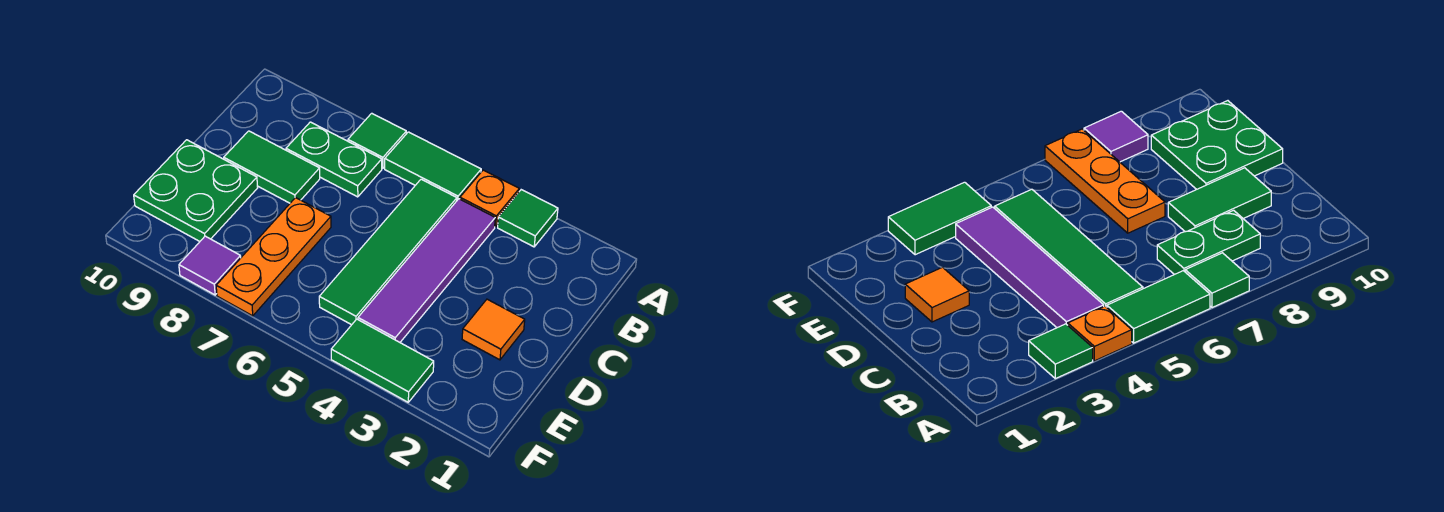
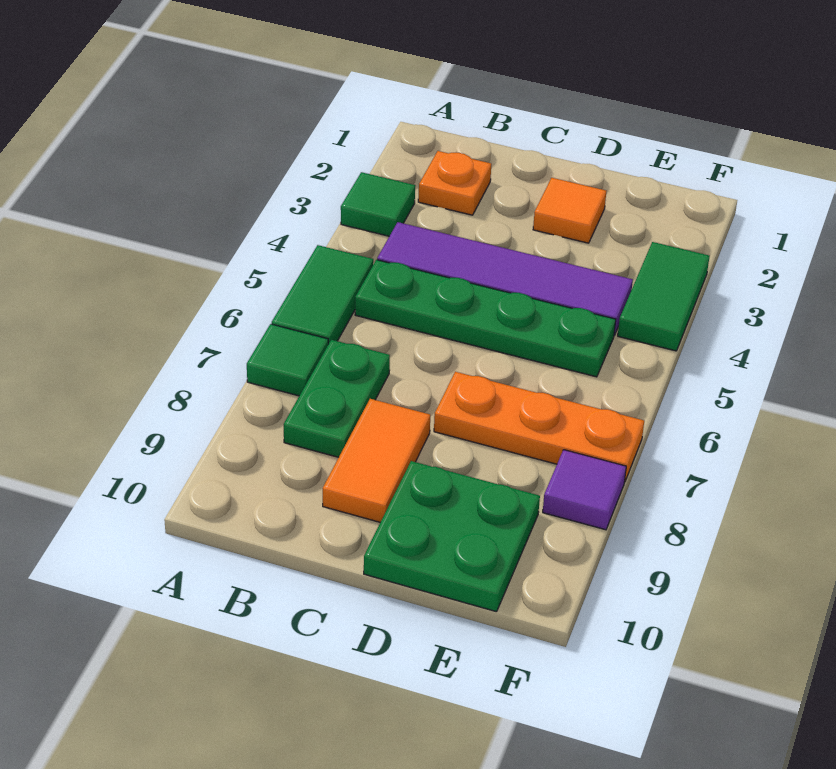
orange 1x1 plate [460,170,519,227] -> orange 1x1 plate moved to [418,151,491,215]
green 1x4 tile [319,179,457,325] -> green 1x4 plate [355,260,616,377]
green 1x2 tile [224,131,320,203] -> orange 1x2 tile [323,399,430,522]

